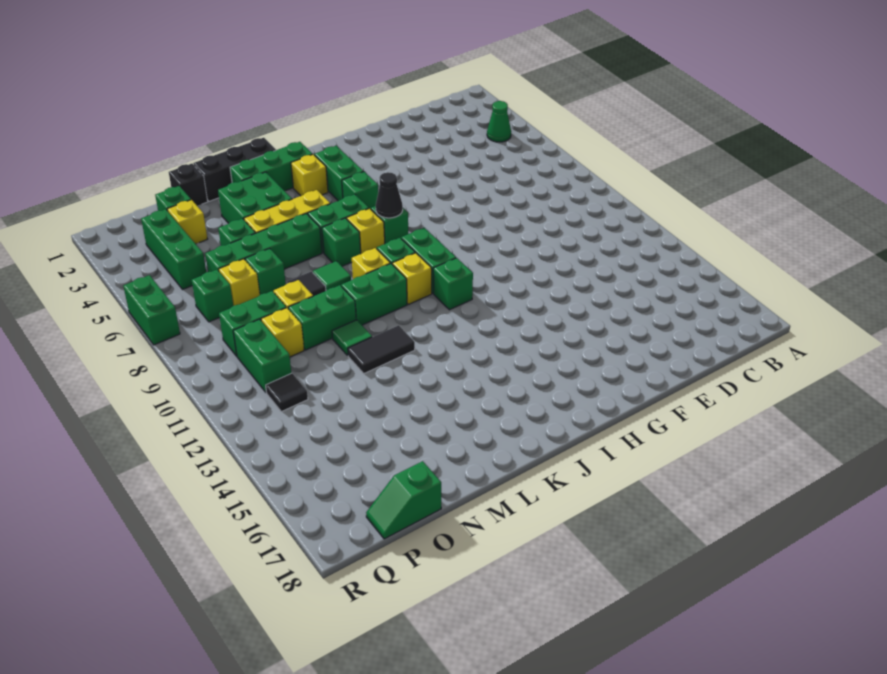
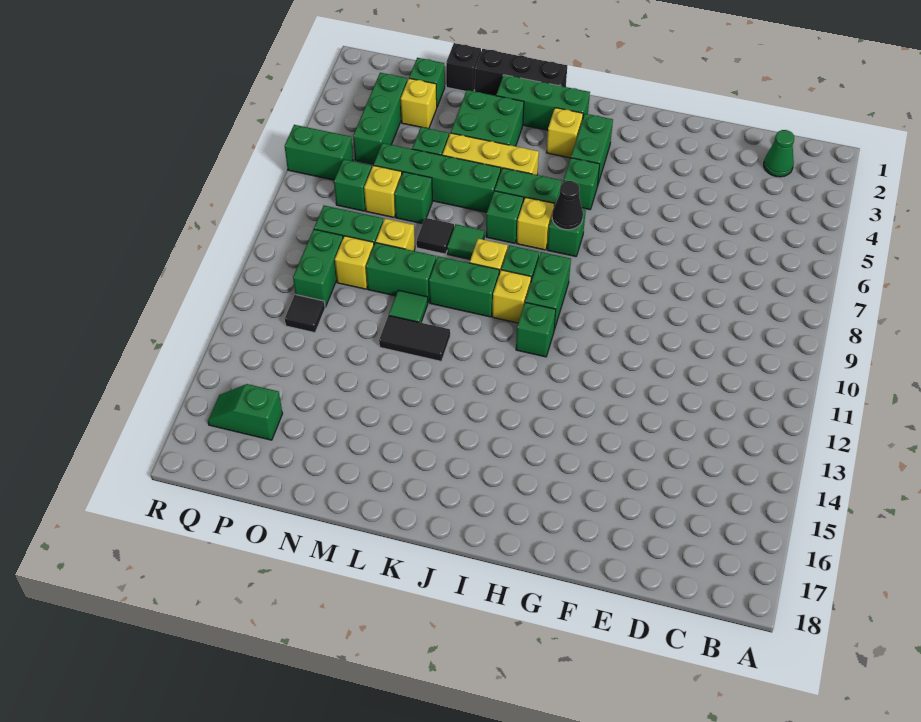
green 1x1 cone [487,101,511,142] -> green 1x1 cone moved to [764,130,794,177]
green 1x2 slope [366,461,441,539] -> green 1x2 slope moved to [208,384,283,440]
green 1x2 brick [123,275,180,345] -> green 1x2 brick turned to [285,125,353,180]

